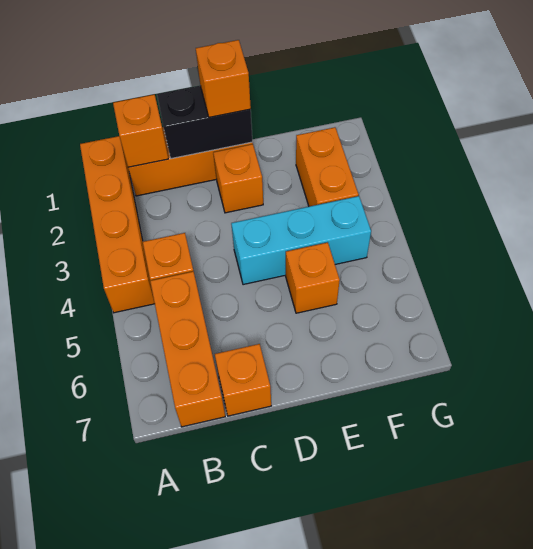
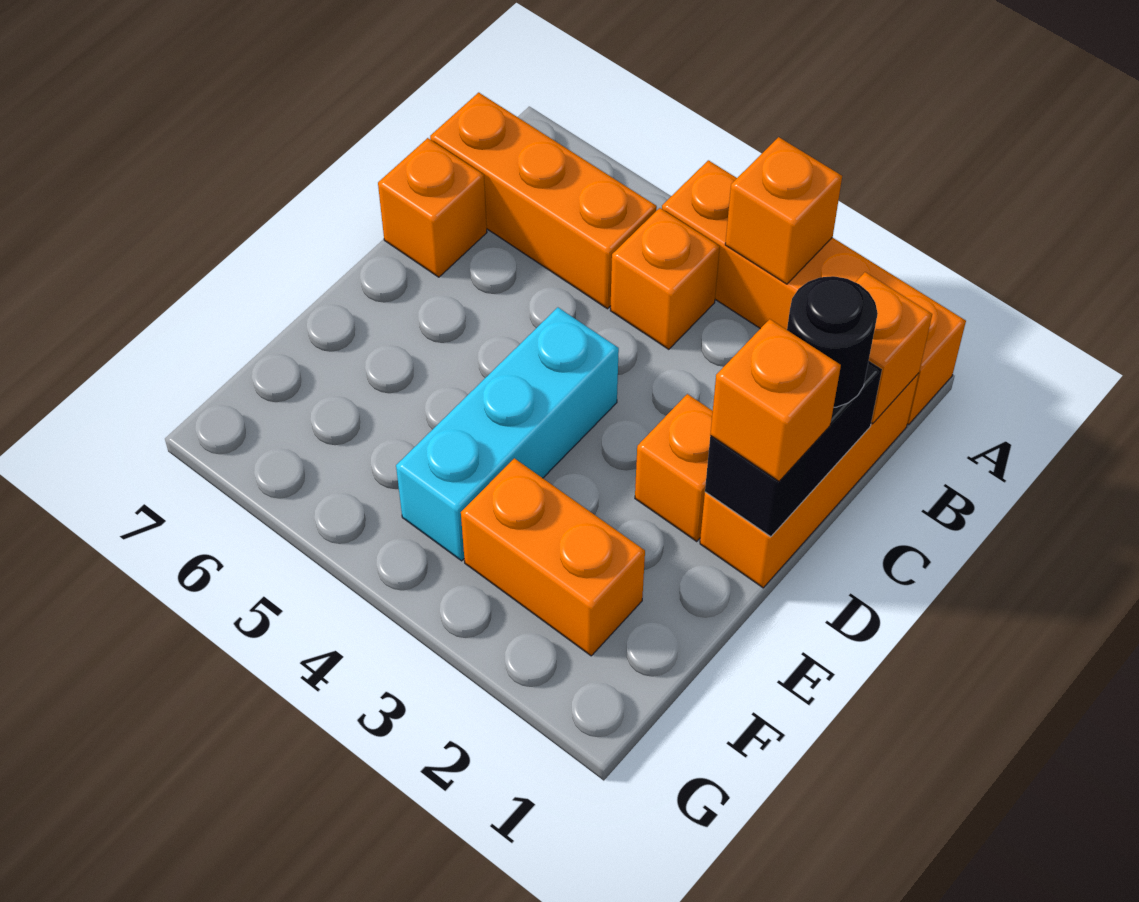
none -> black 1x1 round brick [787,276,878,407]
orange 1x1 brick [286,242,340,313] -> orange 1x1 brick moved to [725,137,842,284]

